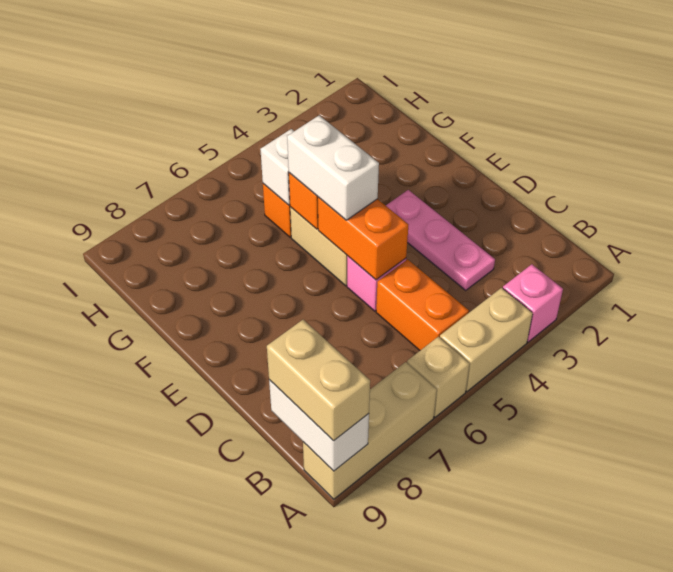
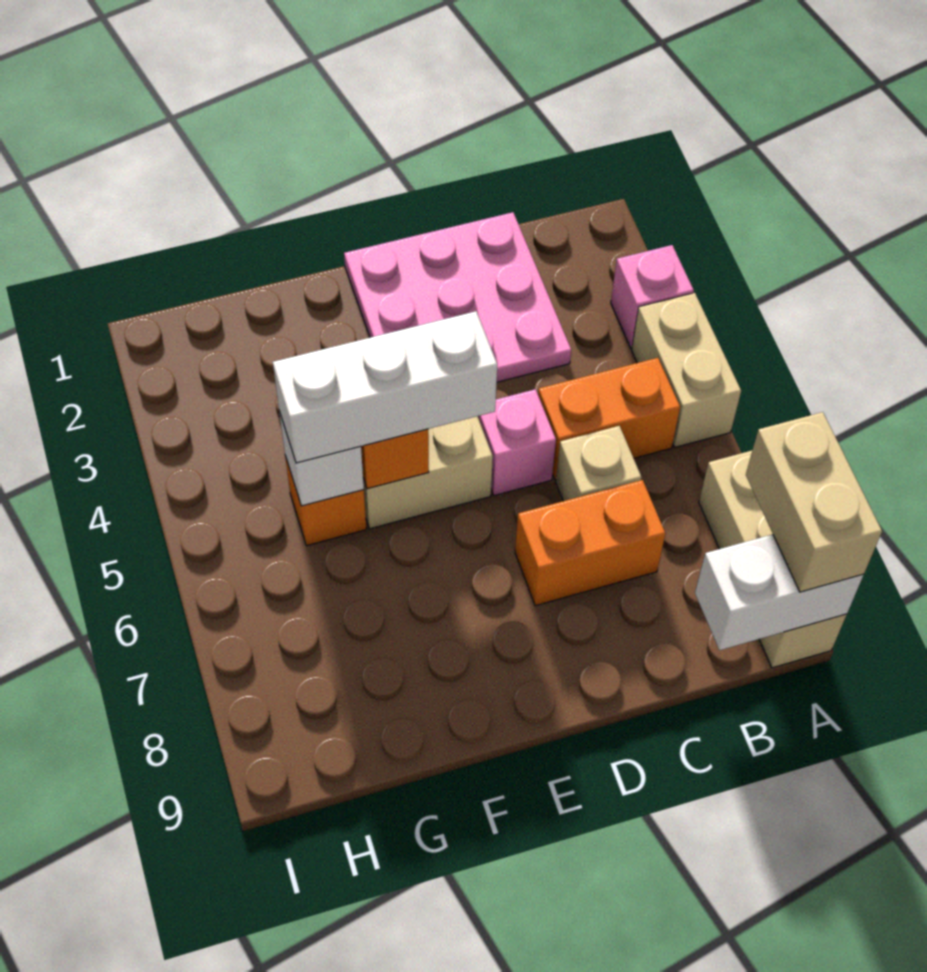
tan 1x1 brick [407,336,470,417] -> tan 1x1 brick moved to [556,426,642,501]
tan 1x2 brick [267,320,370,441] -> tan 1x2 brick turned to [746,412,882,592]
pink 1x3 plate [386,190,495,290] -> pink 3x3 plate [344,212,571,382]
orange 1x2 brick [318,197,408,280] -> orange 1x2 brick moved to [515,480,665,606]
white 1x2 brick [287,115,379,220] -> white 1x3 brick [273,311,497,463]

